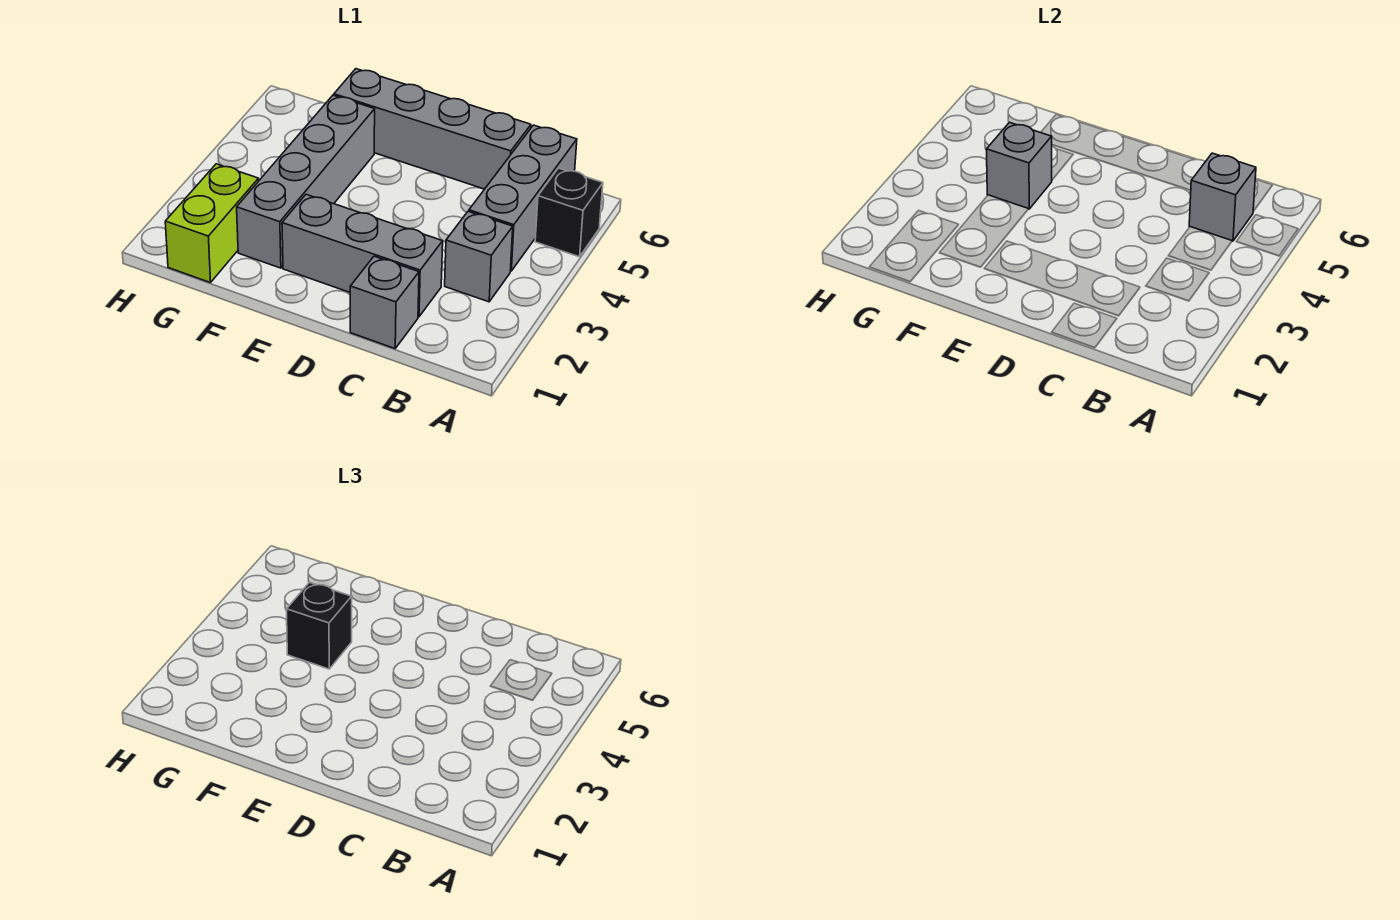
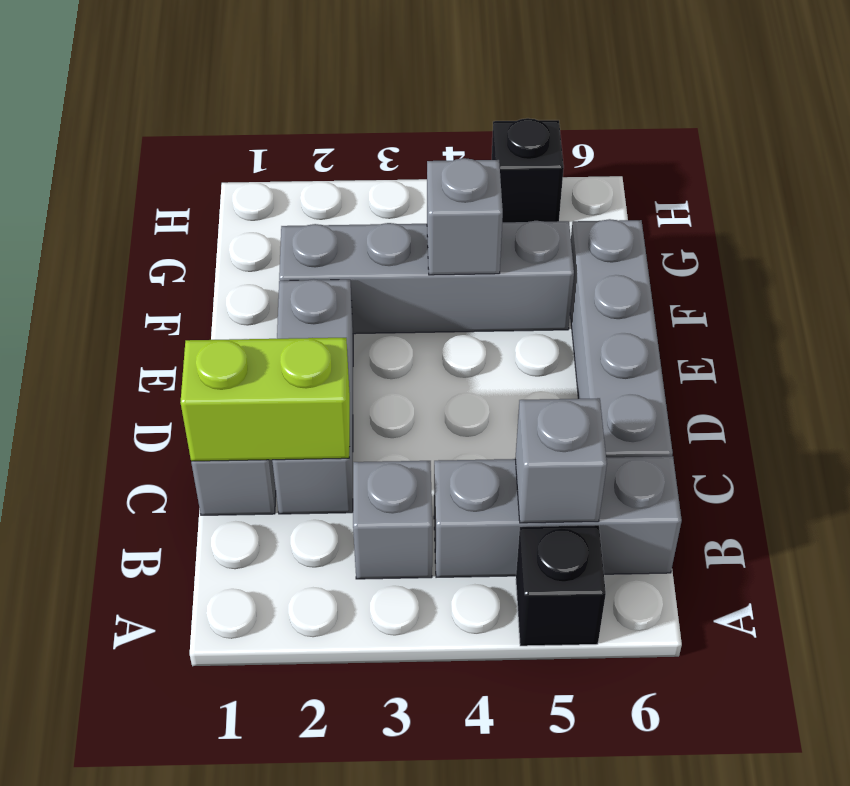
black 1x1 brick [286,583,352,669] -> black 1x1 brick moved to [492,118,564,222]
lime 1x2 brick [165,164,259,283] -> lime 1x2 brick moved to [180,338,350,461]

